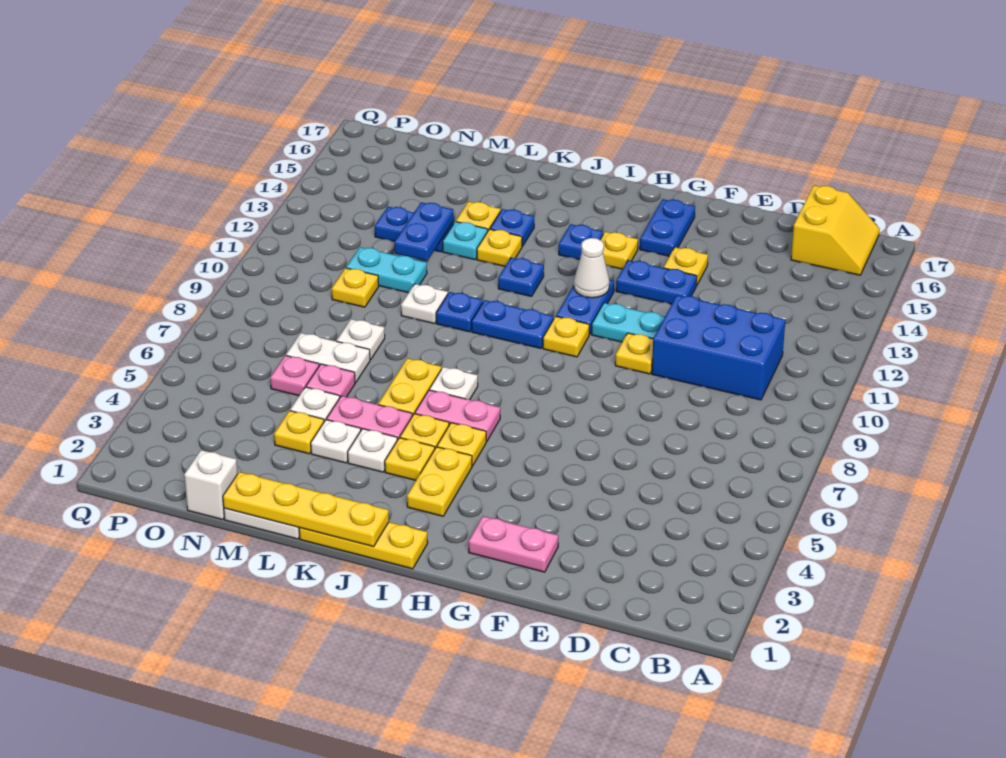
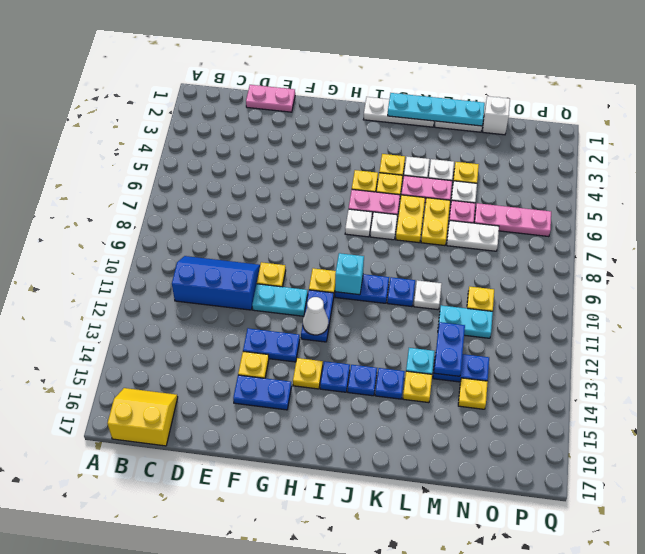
yellow 2x2 slope [791,186,880,275] -> yellow 2x2 slope turned to [107,388,178,446]
blue 2x3 brick [652,295,785,400] -> blue 2x3 slope [172,256,260,310]
pink 1x2 plate [469,516,558,572] -> pink 1x2 plate moved to [246,85,295,112]
blue 1x2 plate [640,199,695,256] -> blue 1x2 plate turned to [233,375,292,410]
yellow 1x3 plate [299,522,428,569] -> white 1x3 plate [363,97,434,127]
yellow 1x2 plate [407,447,472,516] -> yellow 1x2 plate moved to [421,198,450,246]
none -> cyan 1x1 brick [335,253,364,295]
yellow 1x4 plate [223,472,389,547] -> cyan 1x4 plate [388,93,485,126]
blue 1x1 plate [498,258,544,297] -> blue 1x1 plate moved to [348,365,377,396]
yellow 1x1 plate [477,229,522,266] -> yellow 1x1 plate moved to [458,378,488,409]
white 1x1 plate [337,319,385,360] -> white 1x1 plate moved to [345,209,372,237]
pink 1x1 plate [270,355,319,396] -> pink 1x3 plate [474,203,551,237]

